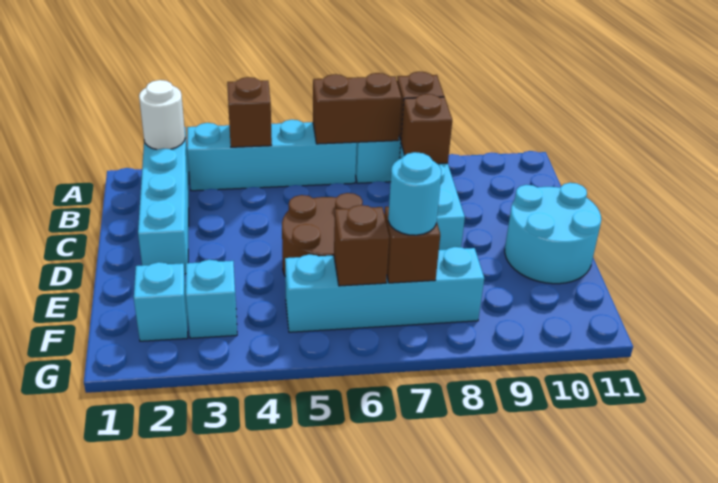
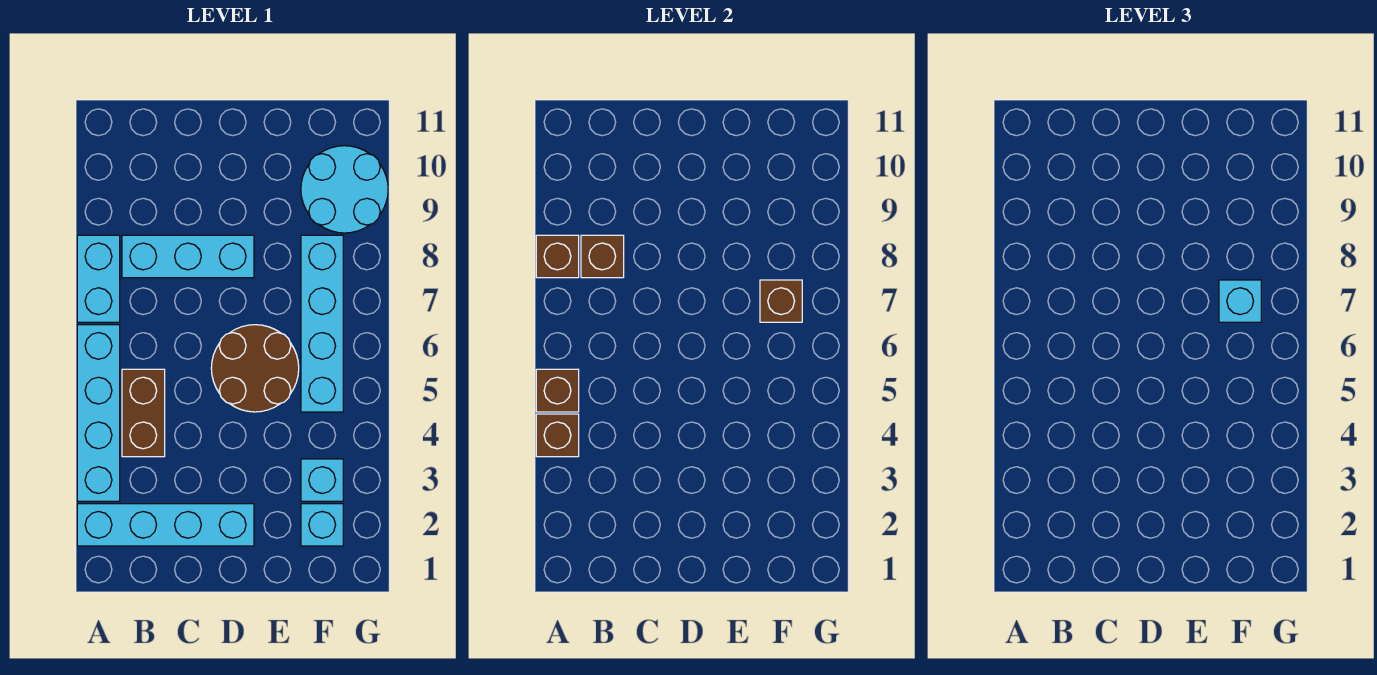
white 1x1 round brick [139,80,185,150] -> none
brown 1x2 brick [313,73,401,144] -> brown 1x2 brick moved to [122,369,165,457]
cyan 2x2 round brick [505,183,601,284] -> cyan 2x2 round brick moved to [301,146,388,233]
brown 1x1 brick [334,205,389,286] -> brown 1x1 brick moved to [536,369,579,412]
cyan 1x1 round brick [388,152,441,235] -> cyan 1x1 brick [1219,280,1261,322]

